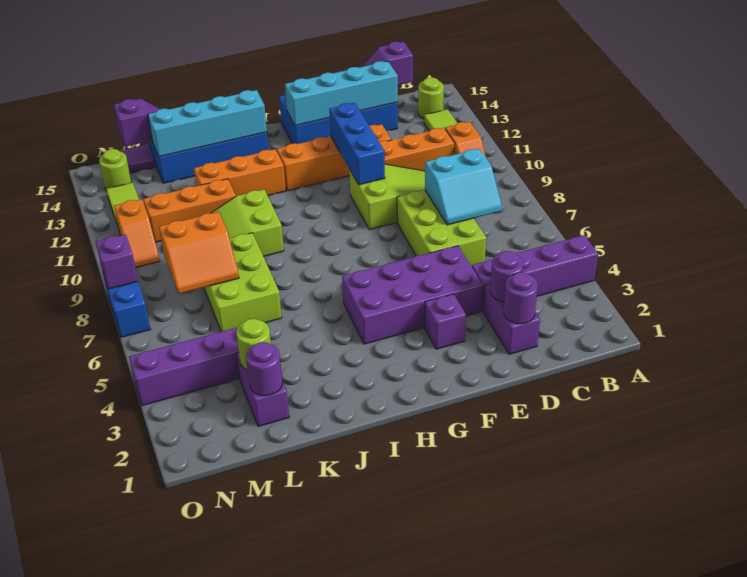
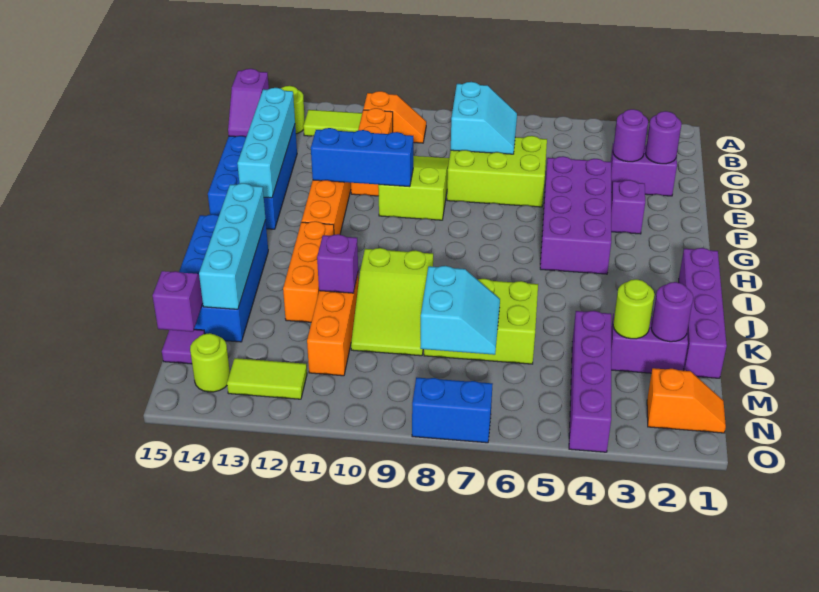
purple 1x4 brick [472,235,598,311] -> purple 1x4 brick moved to [679,248,727,378]
orange 2x2 slope [159,212,239,294] -> cyan 2x2 slope [420,266,500,355]
orange 1x2 slope [114,199,160,268] -> orange 1x2 slope moved to [647,368,726,433]
purple 1x1 brick [96,234,138,289] -> purple 1x1 brick moved to [317,234,358,293]

